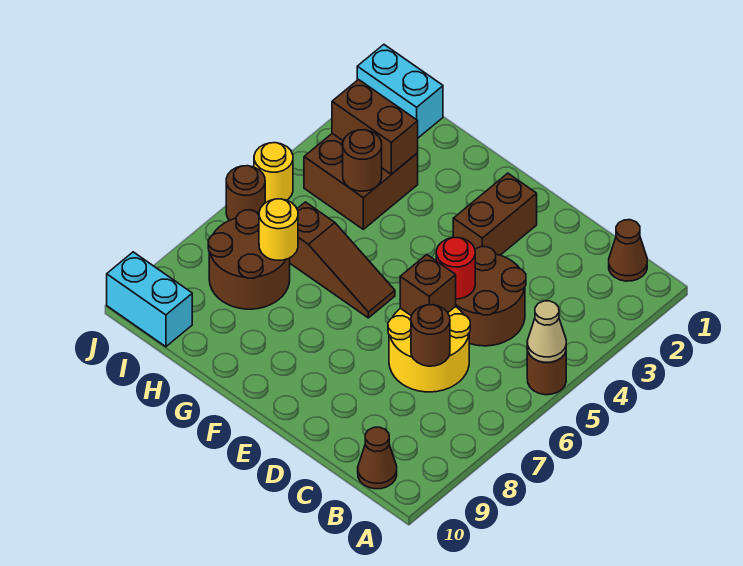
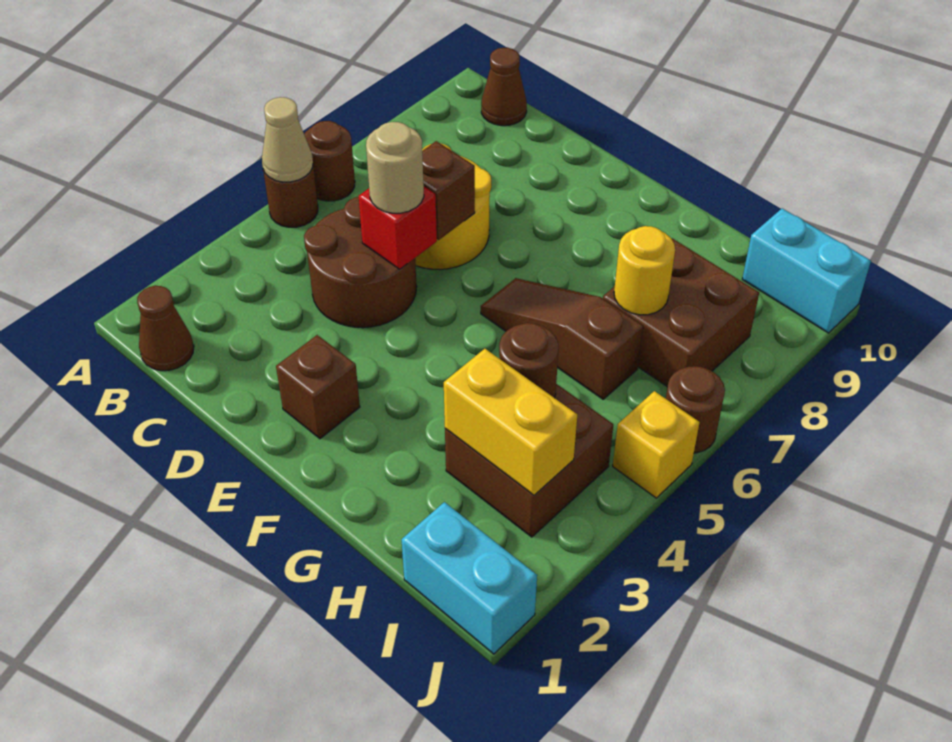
brown 1x1 round brick [411,305,450,366] -> brown 1x1 round brick moved to [304,121,355,201]
red 1x1 round brick [436,238,475,299] -> red 1x1 brick [359,187,437,269]
none -> tan 1x1 round brick [366,122,424,213]
brown 1x2 brick [453,173,537,255] -> brown 1x1 brick [276,335,360,439]
brown 1x2 brick [332,80,418,174] -> yellow 1x2 brick [444,349,577,495]
brown 2x2 round brick [208,210,290,309] -> brown 2x2 brick [603,238,759,387]
yellow 1x1 round brick [254,143,293,203] -> yellow 1x1 brick [613,391,700,498]

